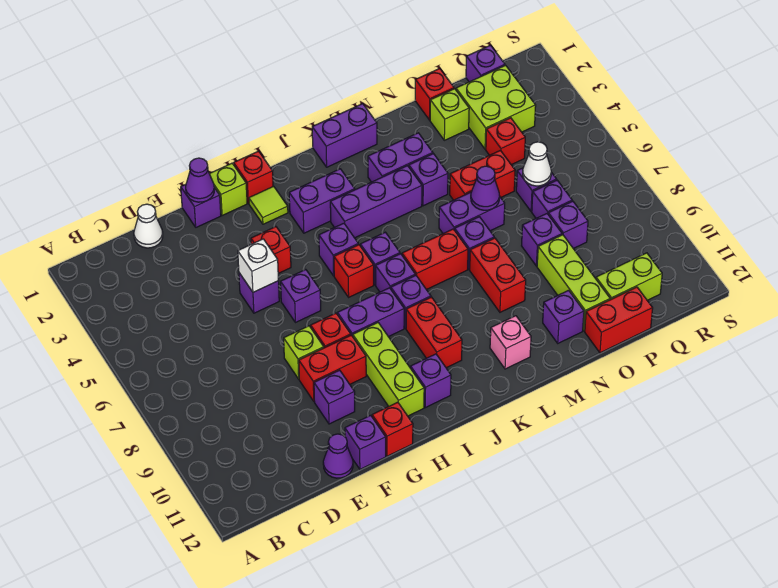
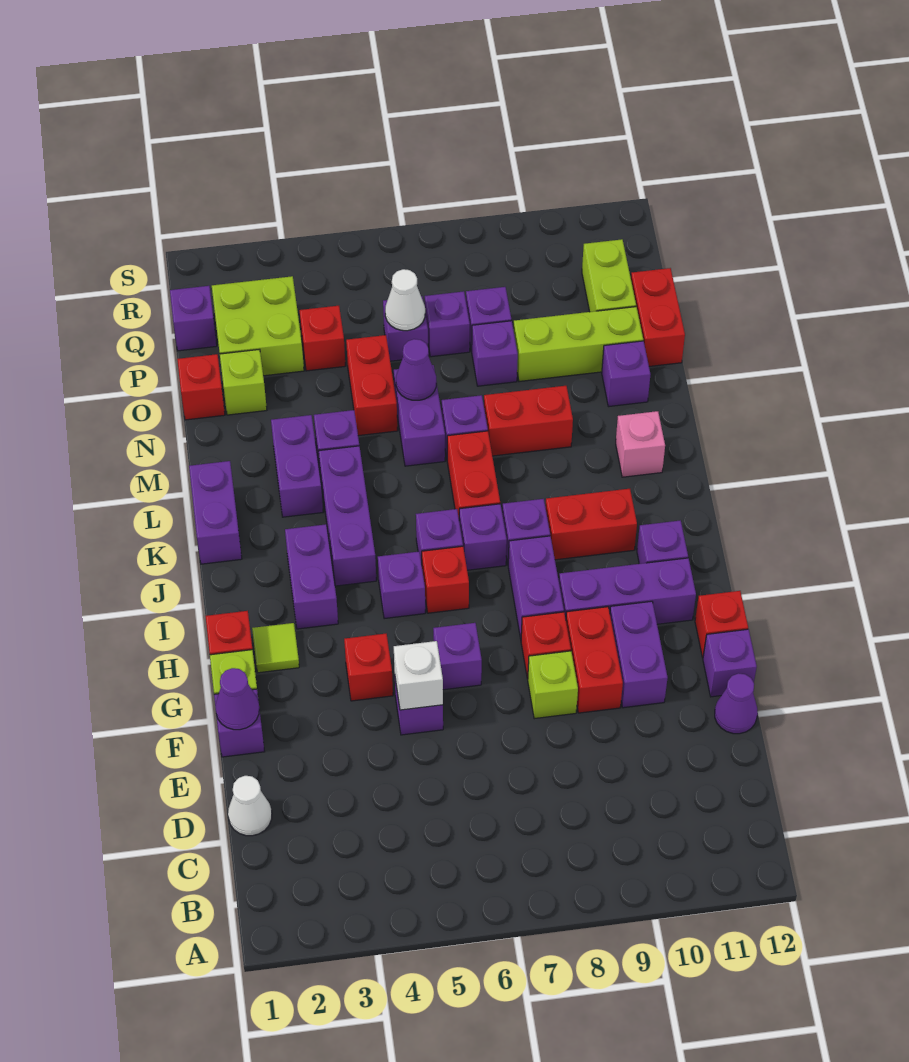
purple 1x1 brick [314,370,355,424] -> purple 1x2 brick [610,601,668,708]
lime 1x3 brick [353,323,424,416] -> purple 1x3 brick [559,558,696,624]

